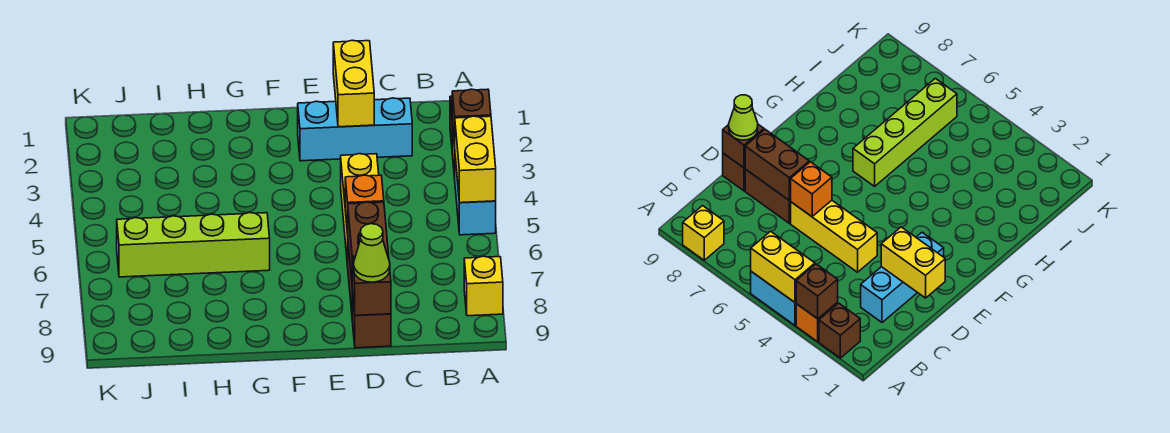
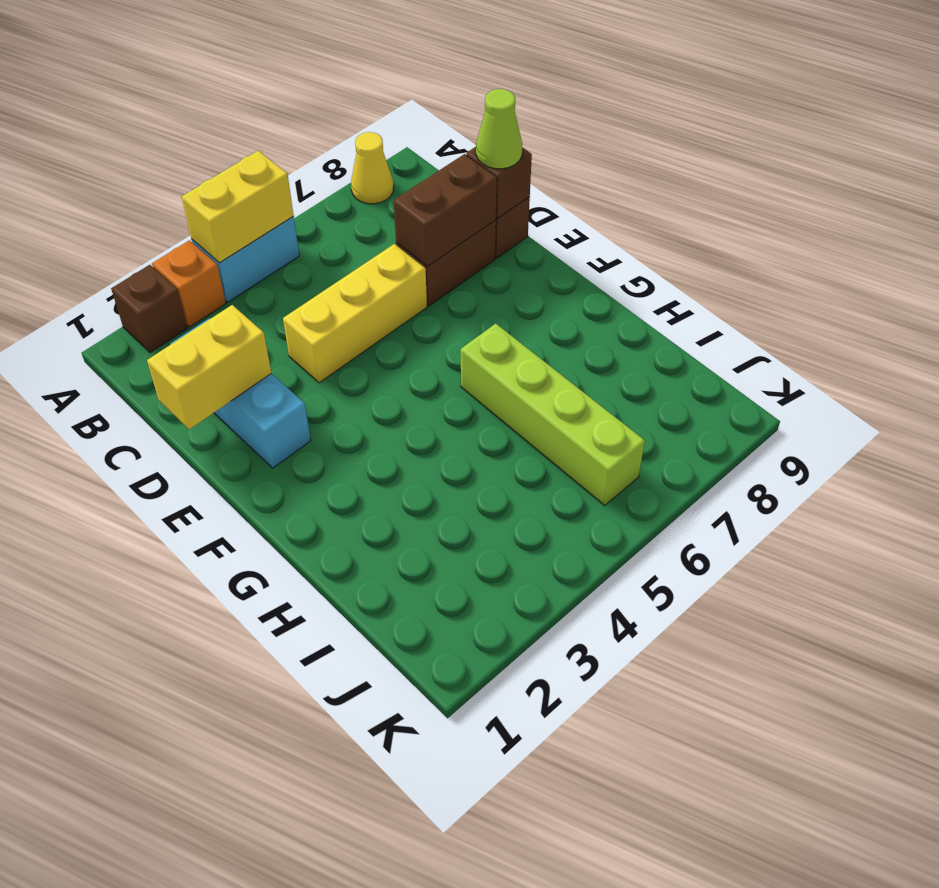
brown 1x1 brick [452,89,491,146] -> none
yellow 1x1 brick [464,256,503,316] -> yellow 1x1 cone [351,132,394,204]
orange 1x1 brick [345,175,384,233] -> none

